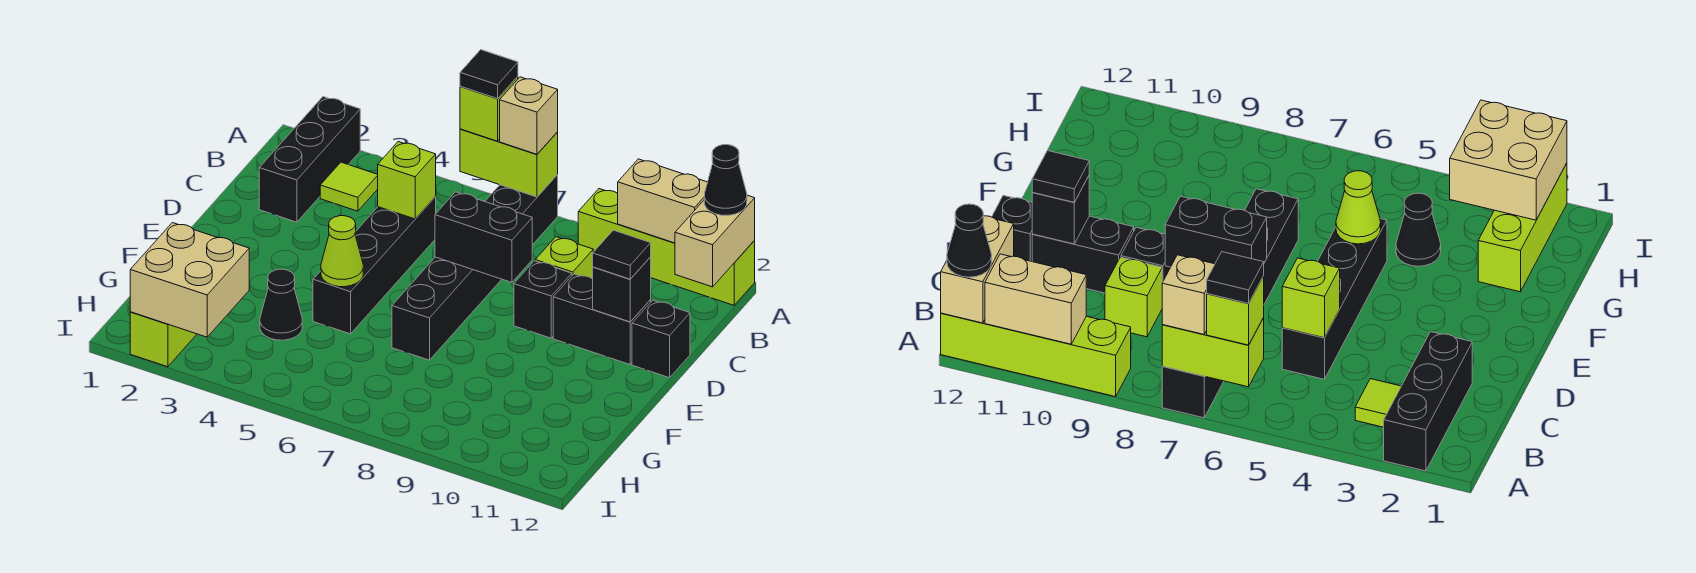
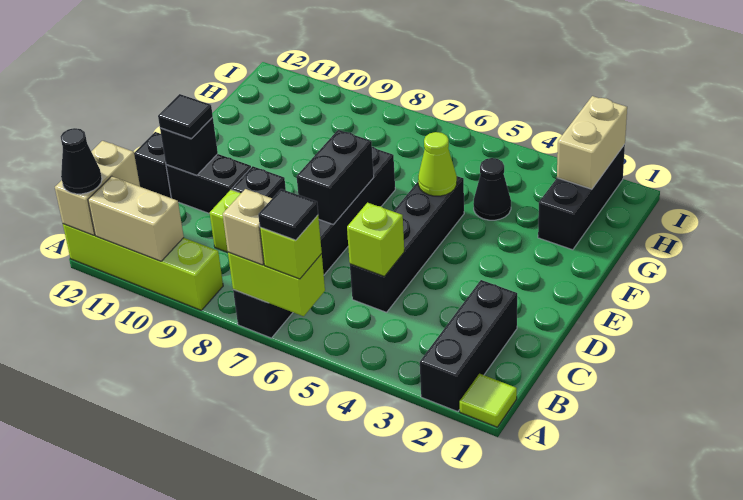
lime 1x1 tile [320,162,378,211] -> lime 1x1 tile moved to [460,374,517,427]
black 1x2 brick [435,192,532,283] -> black 1x2 brick turned to [296,130,374,225]
lime 1x3 brick [130,312,197,367] -> black 1x3 brick [538,144,625,250]
tan 2x2 brick [130,223,249,337] -> tan 1x2 brick [557,96,627,189]

